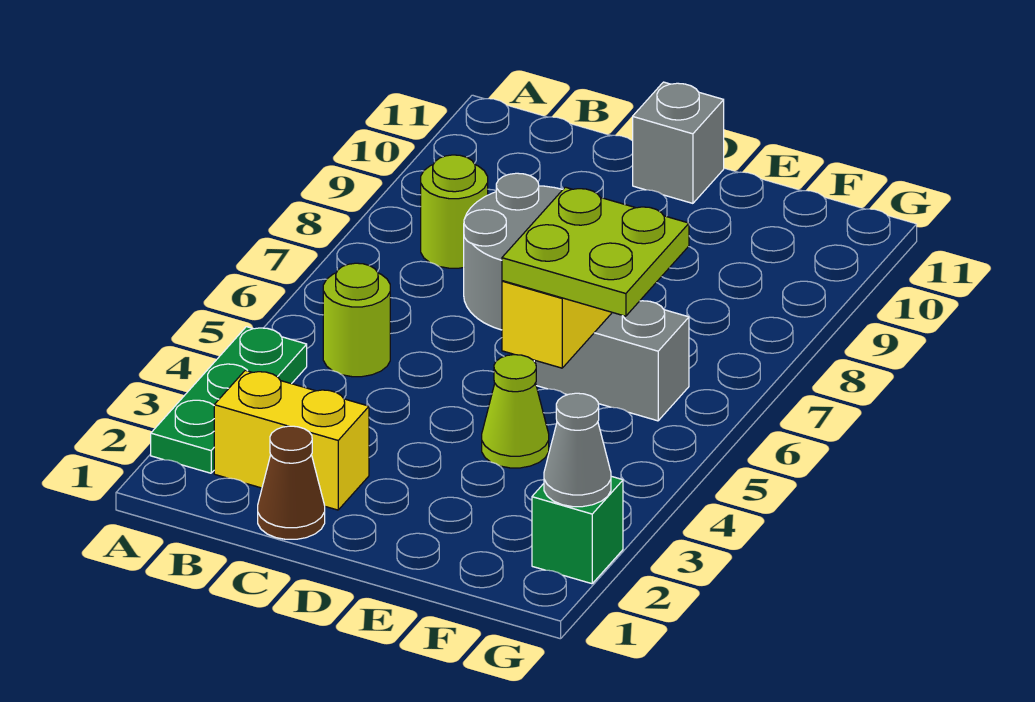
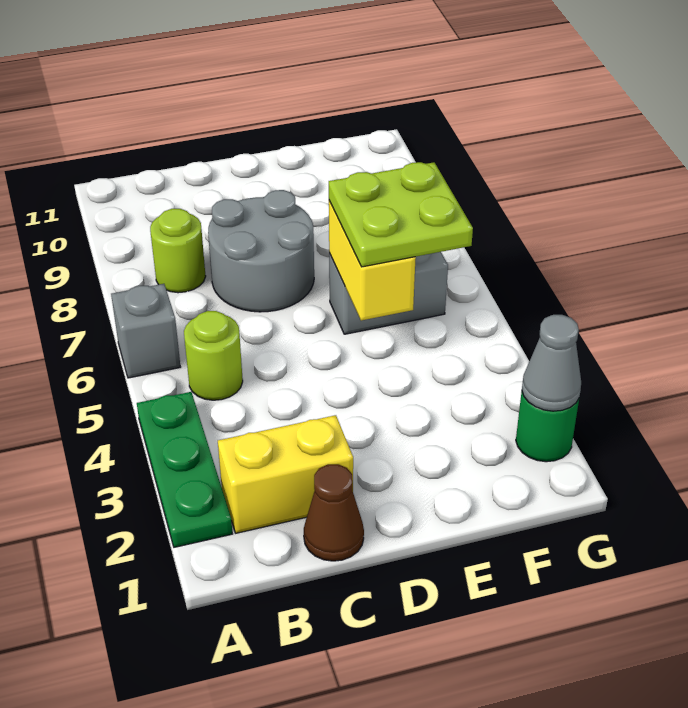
grey 1x1 brick [633,82,724,203] -> grey 1x1 brick moved to [111,284,180,378]
lime 1x1 cone [482,355,549,468] -> none
green 1x1 brick [532,476,623,584] -> green 1x1 round brick [516,392,579,462]

